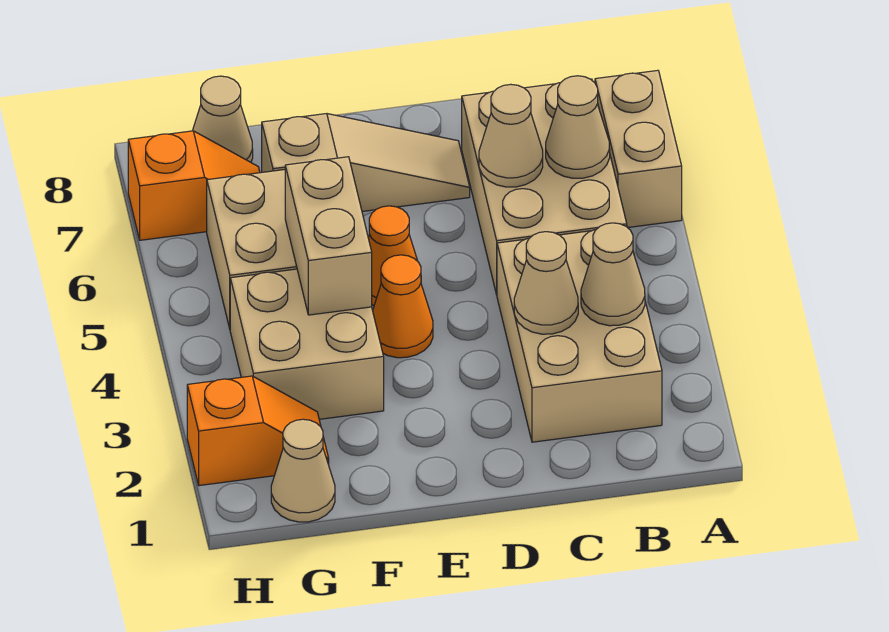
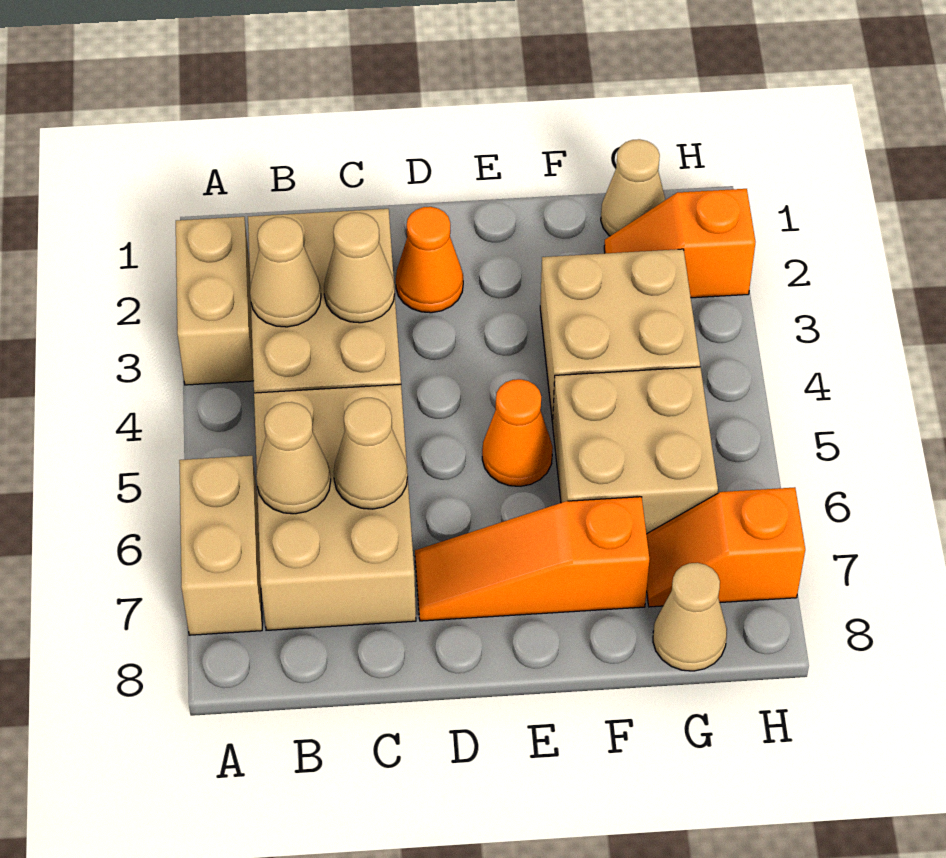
tan 1x3 slope [262,114,470,212] -> orange 1x3 slope [415,497,649,621]
orange 1x1 cone [373,255,433,358] -> orange 1x1 cone moved to [396,207,463,313]
tan 1x2 brick [285,157,372,315] -> tan 1x2 brick moved to [176,217,254,385]

